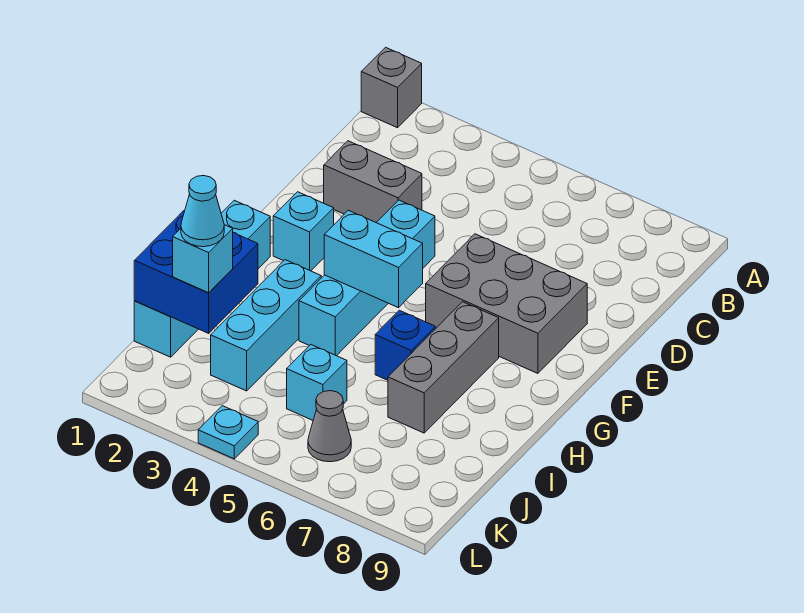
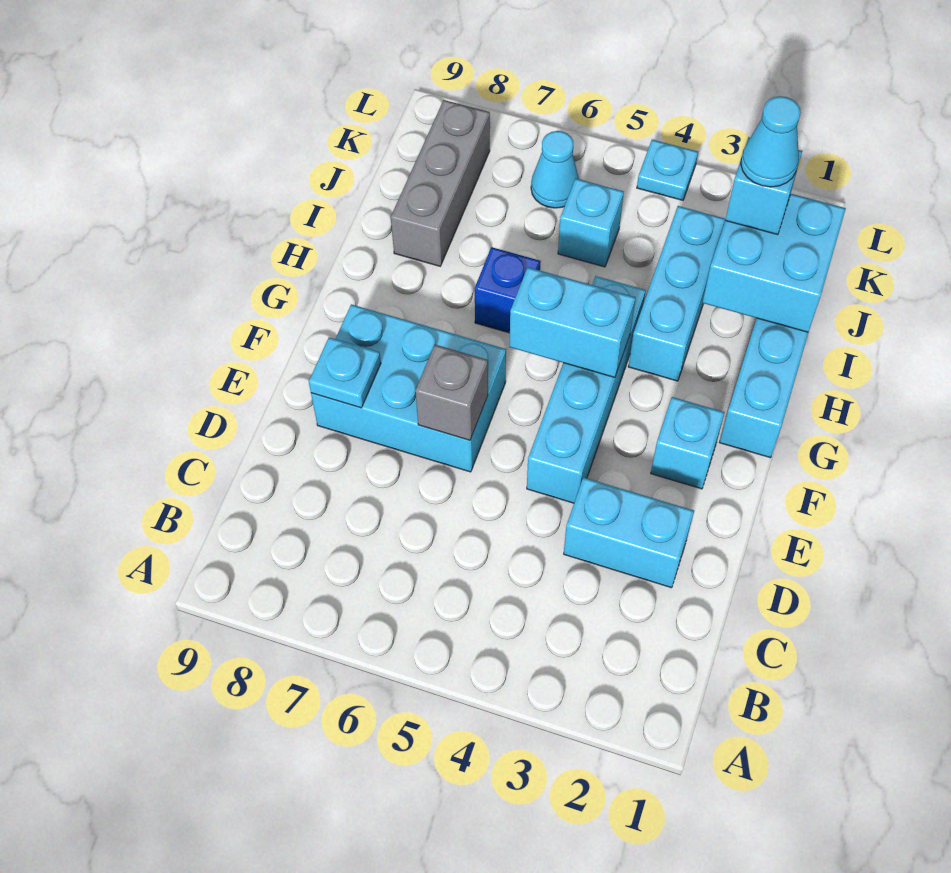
grey 1x1 brick [361,47,422,128] -> grey 1x1 brick moved to [415,345,488,440]
grey 1x2 brick [324,141,422,222] -> cyan 1x2 brick [564,477,694,588]
grey 2x3 brick [426,234,587,373] -> cyan 2x3 brick [311,304,506,472]
none -> cyan 1x1 plate [309,337,381,408]
grey 1x3 brick [388,302,499,433] -> grey 1x3 brick moved to [391,100,490,266]
blue 2x2 brick [134,211,258,333] -> cyan 2x2 brick [703,194,846,332]
grey 1x1 cone [308,391,351,462] -> cyan 1x1 cone [531,131,579,208]

